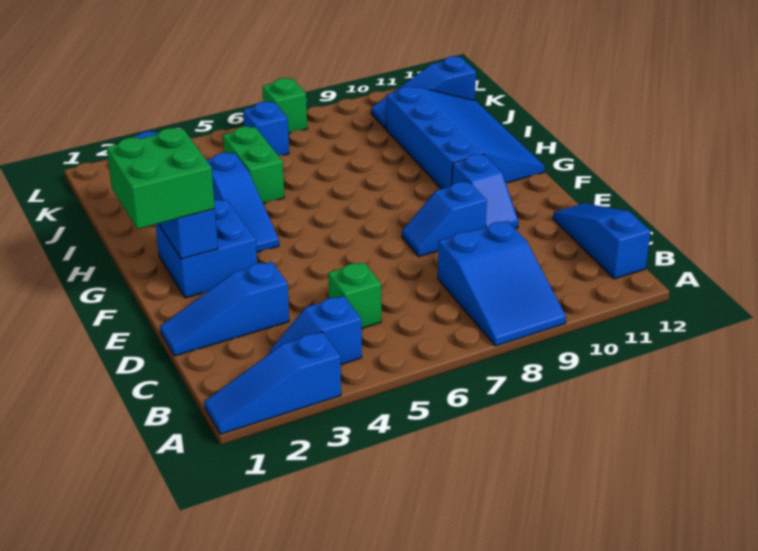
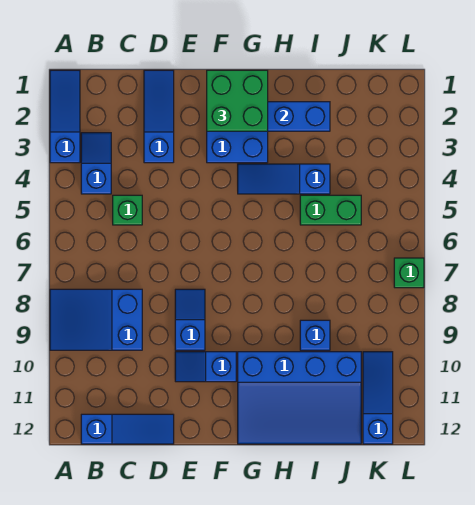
blue 1x1 brick [243,102,289,155] -> blue 1x1 brick moved to [300,320,330,350]

